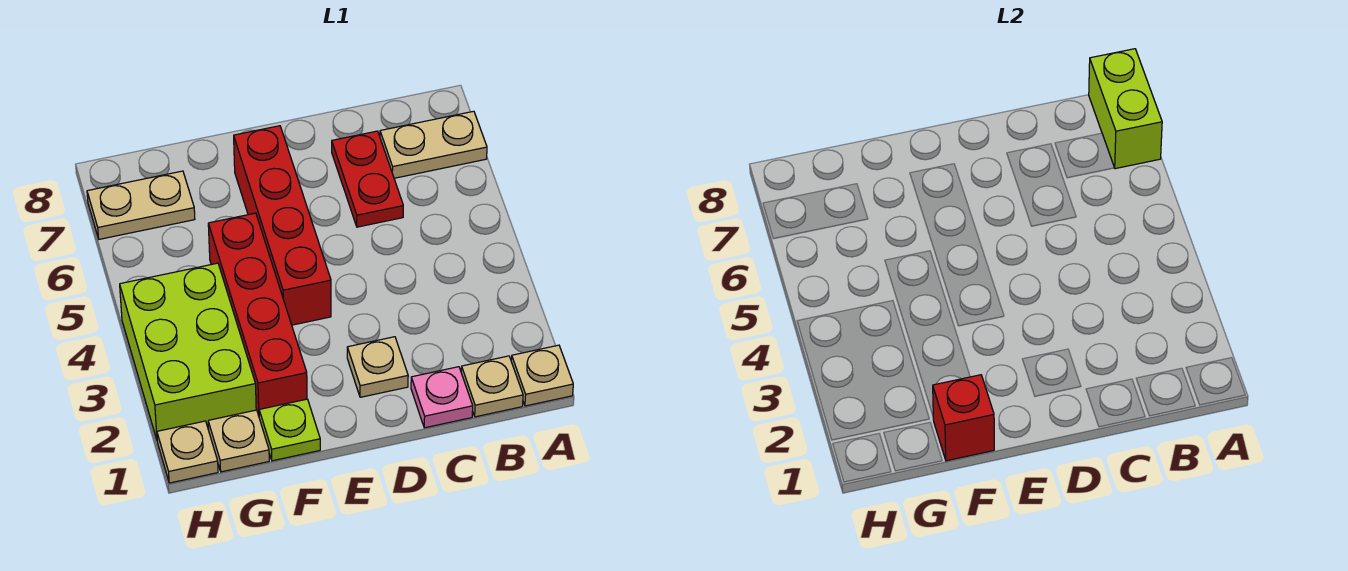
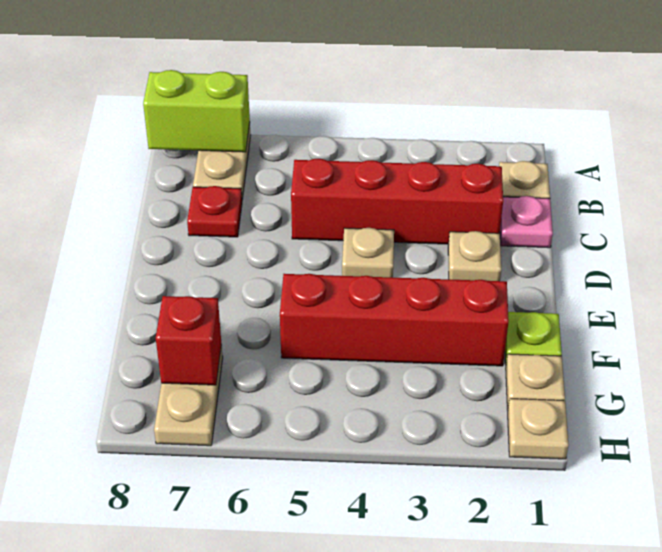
tan 1x1 plate [511,345,573,406] -> tan 1x1 plate moved to [342,228,394,278]
red 1x2 plate [332,131,403,227] -> red 1x1 plate [187,186,242,237]
red 1x4 brick [234,126,331,325] -> red 1x4 brick moved to [291,159,503,244]
red 1x1 brick [933,375,994,461] -> red 1x1 brick moved to [156,296,221,385]
lime 2x3 brick [120,263,256,439] -> none

